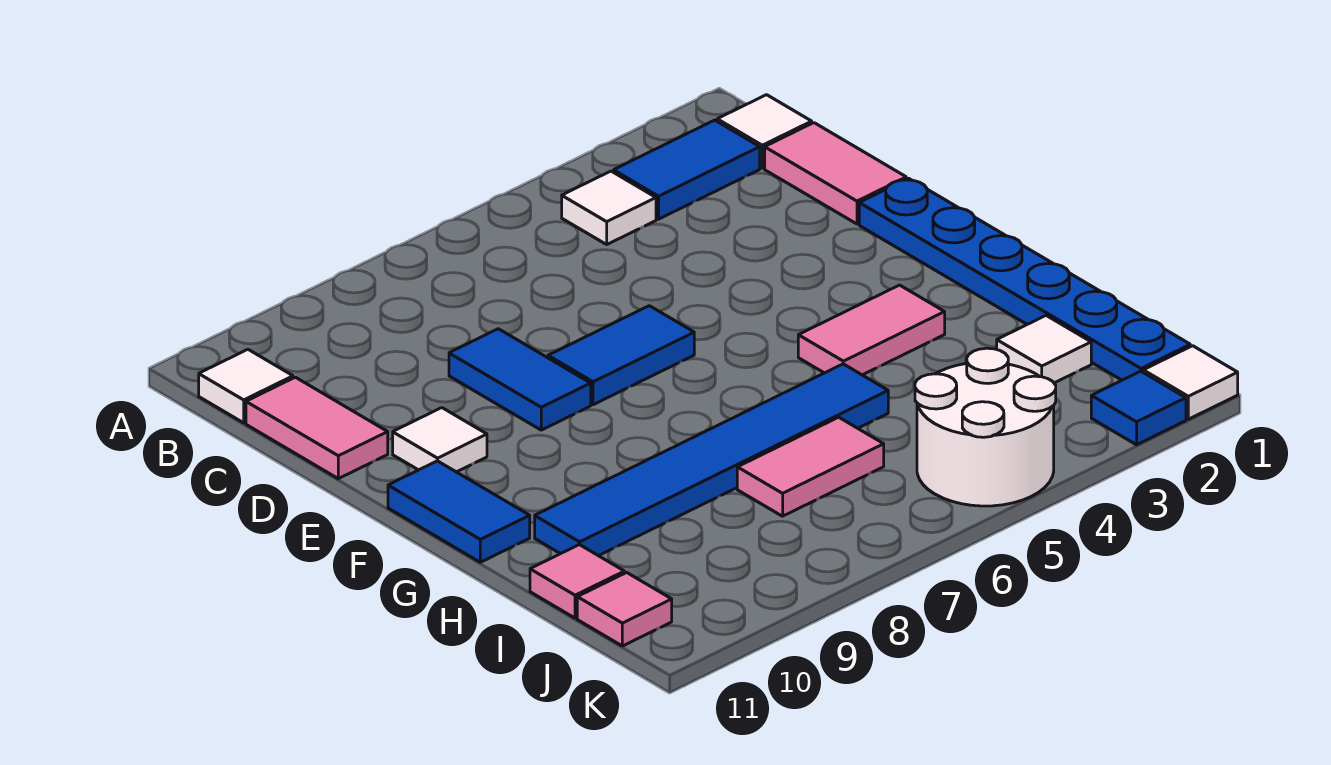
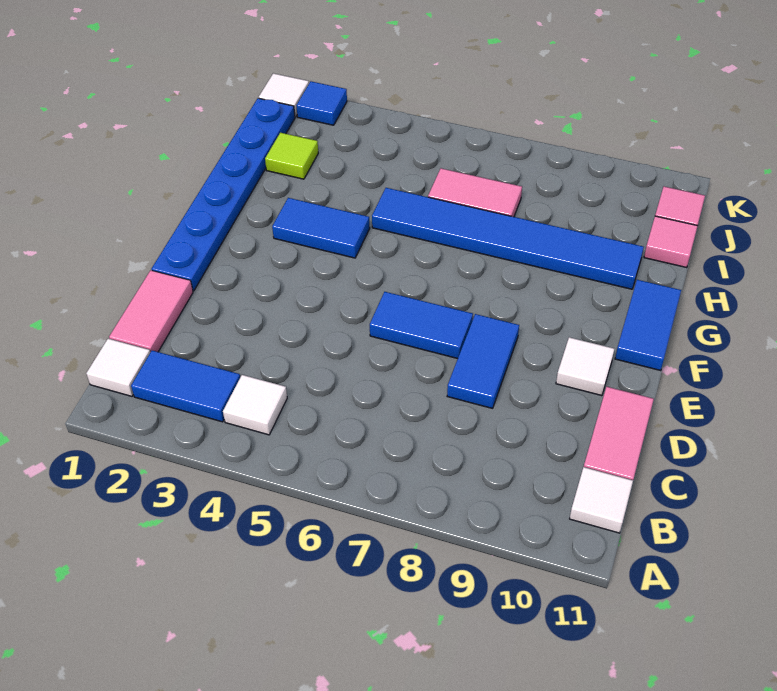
pink 1x2 tile [798,285,945,375] -> blue 1x2 tile [272,198,370,258]
white 1x1 tile [997,316,1091,383] -> lime 1x1 tile [265,133,318,179]
white 2x2 round brick [915,348,1056,506] -> none

